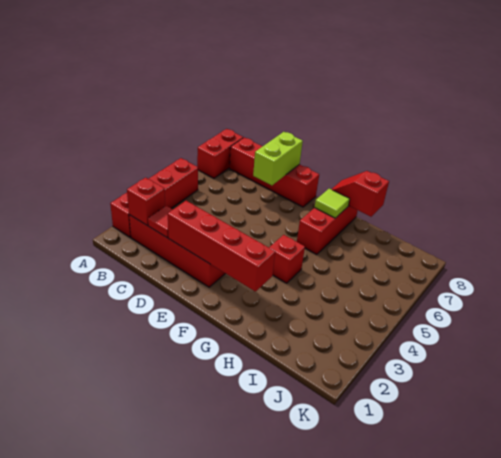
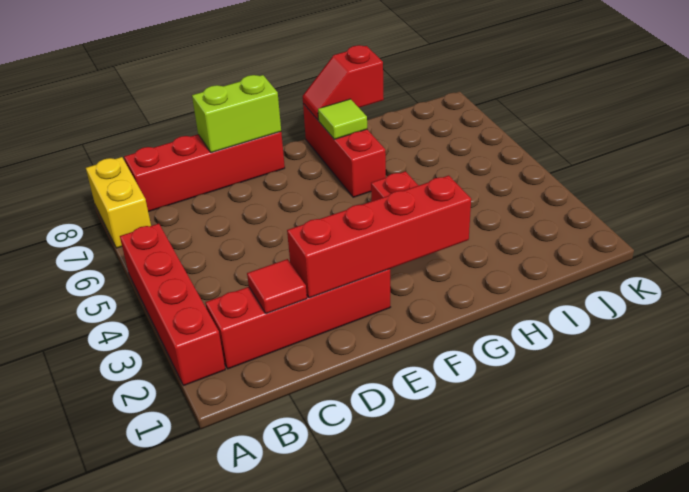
red 1x2 brick [197,129,243,178] -> yellow 1x2 brick [86,157,151,248]
red 1x1 brick [127,178,165,225] -> none
lime 1x2 brick [253,132,303,185] -> lime 1x2 brick turned to [192,75,281,153]

